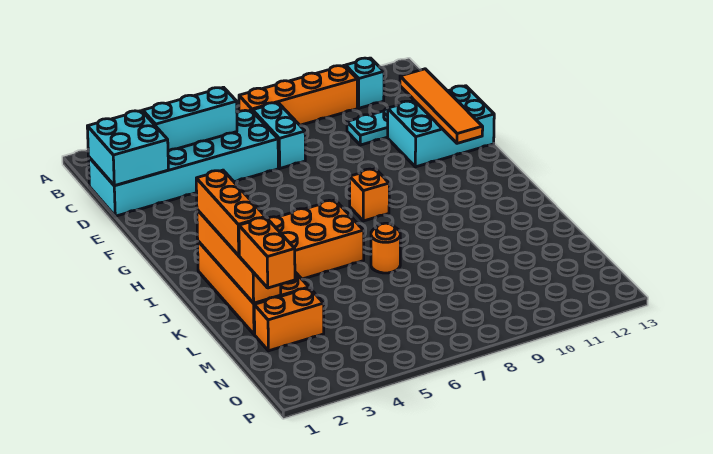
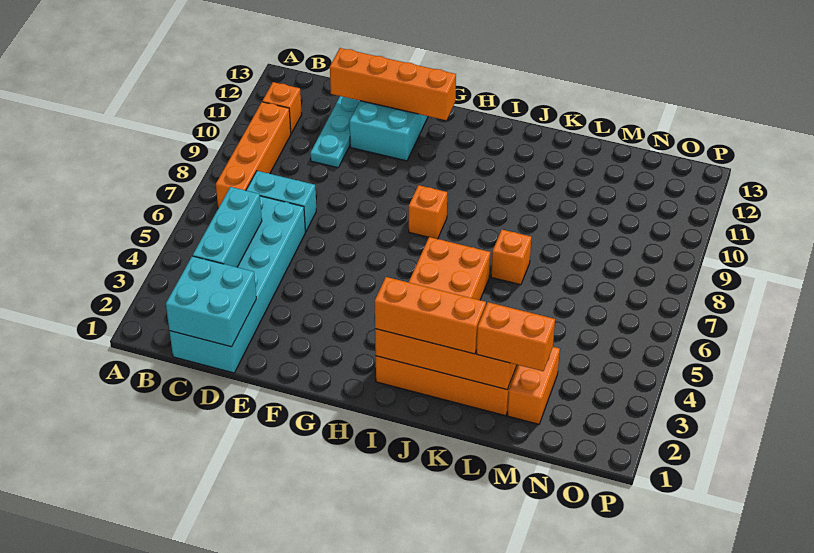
cyan 1x1 brick [346,58,384,108] -> orange 1x1 brick [262,82,302,133]
orange 1x4 tile [400,69,483,143] -> orange 1x4 brick [330,48,456,120]
orange 1x1 round brick [371,223,400,273] -> orange 1x1 brick [491,230,531,285]

